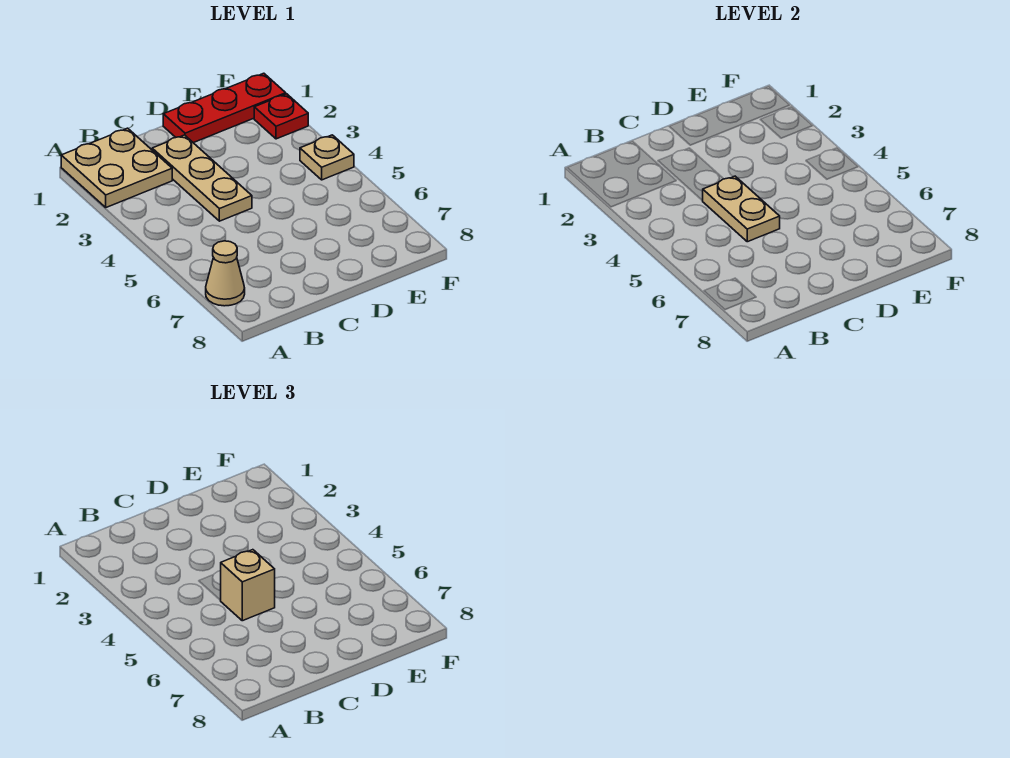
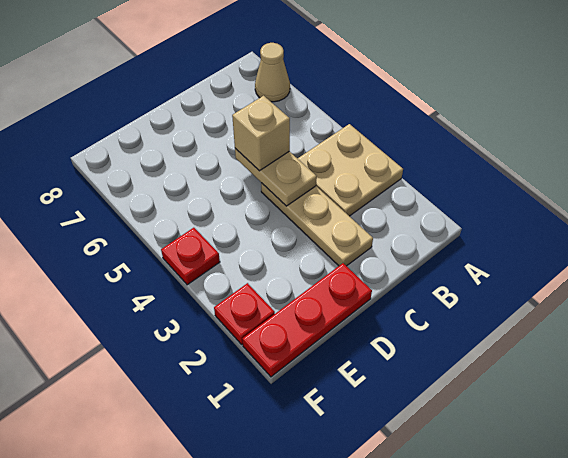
tan 2x2 plate [61,128,172,207] -> tan 2x2 plate moved to [297,124,403,216]
tan 1x1 plate [300,135,354,180] -> red 1x1 plate [161,228,220,285]

